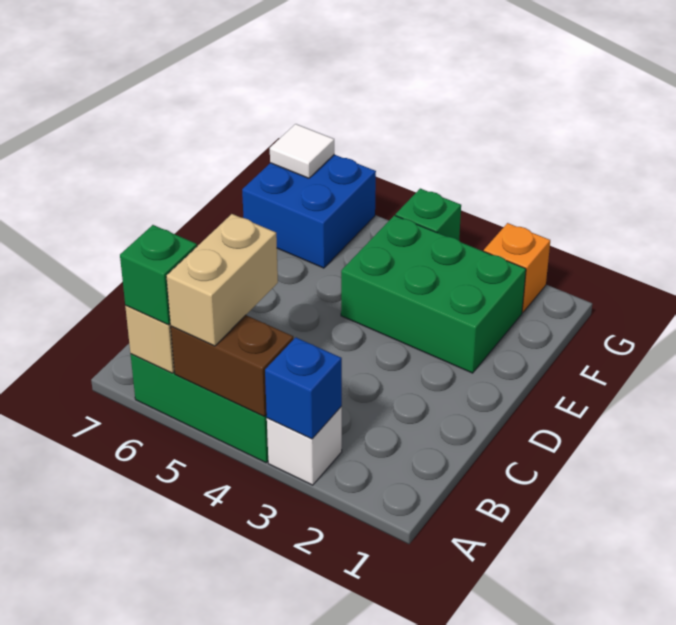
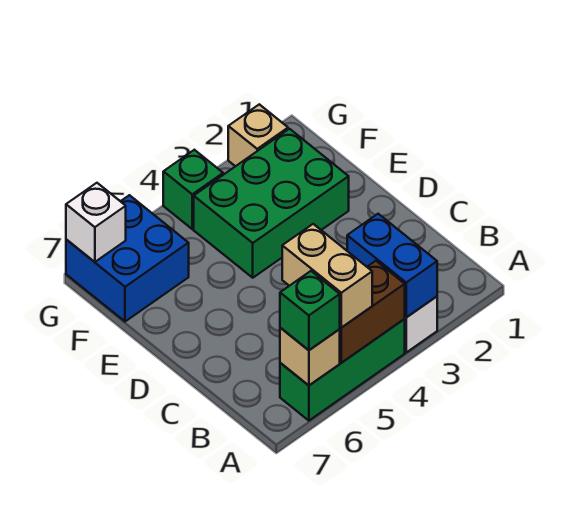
blue 1x1 brick [265,337,342,439] -> blue 1x2 brick [347,214,437,317]
orange 1x1 brick [484,223,550,312] -> tan 1x1 brick [228,104,288,166]
white 1x1 tile [270,124,334,178] -> white 1x1 brick [66,183,126,262]

